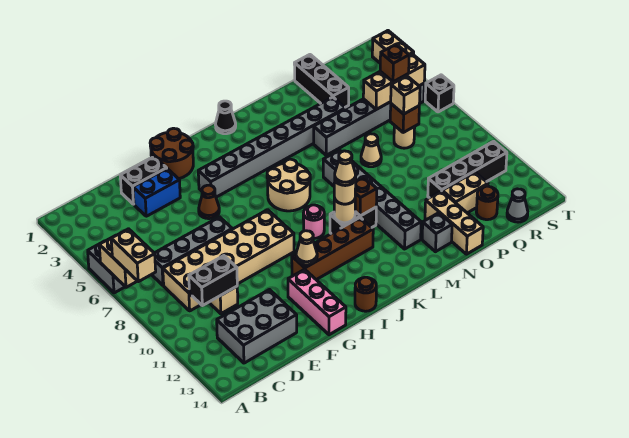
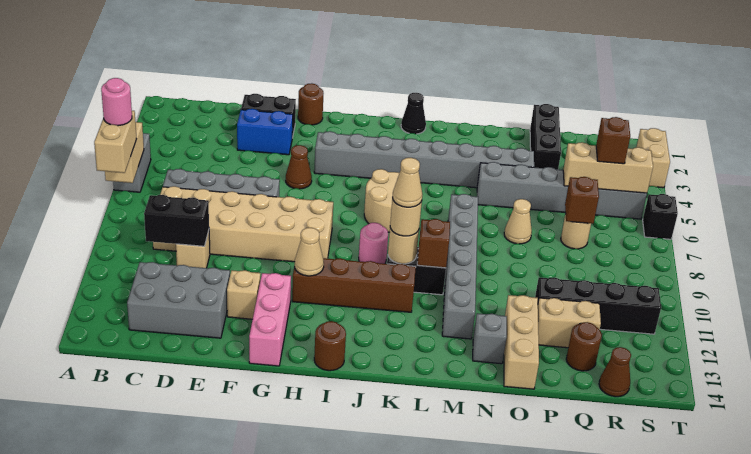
none -> pink 1x1 round brick [101,78,132,126]
brown 2x2 round brick [150,128,193,179] -> brown 1x1 round brick [298,83,324,125]
tan 1x1 brick [391,76,420,114] -> tan 1x1 brick moved to [227,270,260,319]
grey 1x1 cone [507,189,528,222] -> brown 1x1 cone [599,347,631,397]

